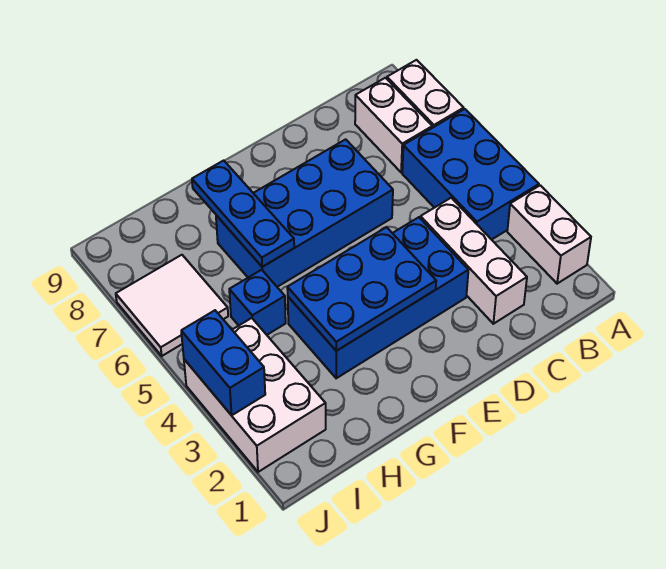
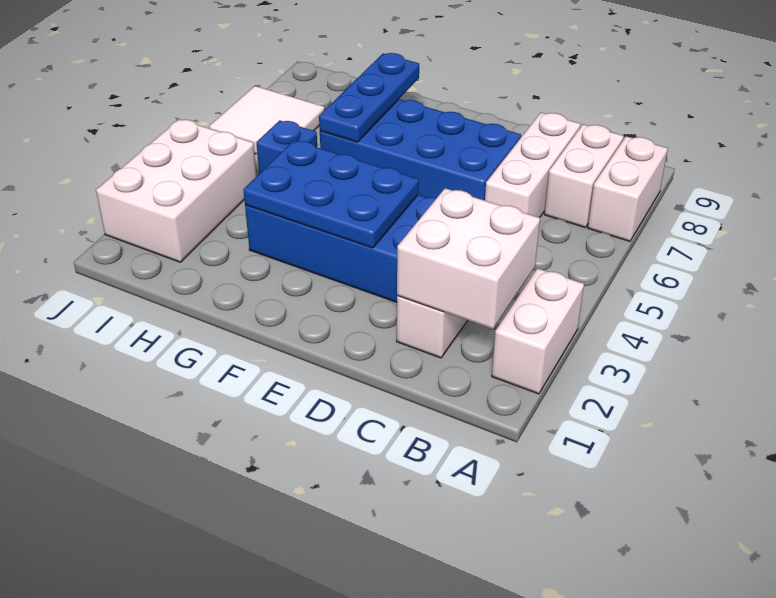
blue 2x3 brick [402,109,539,240] -> none
none -> white 2x2 brick [397,188,540,329]
none -> white 1x3 brick [485,113,581,218]
blue 1x2 brick [181,310,265,415] -> none

